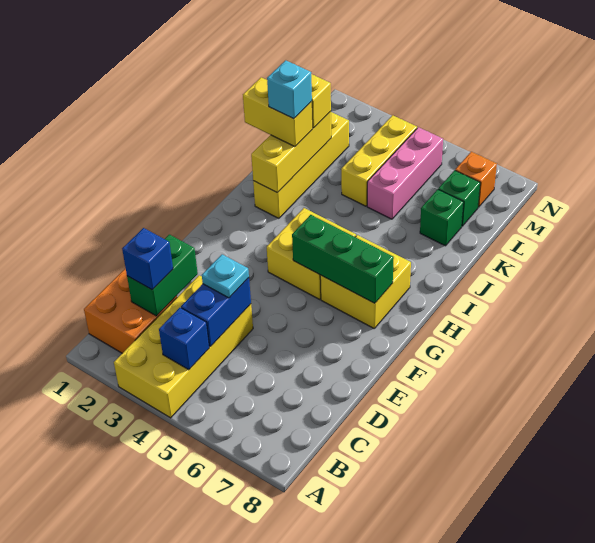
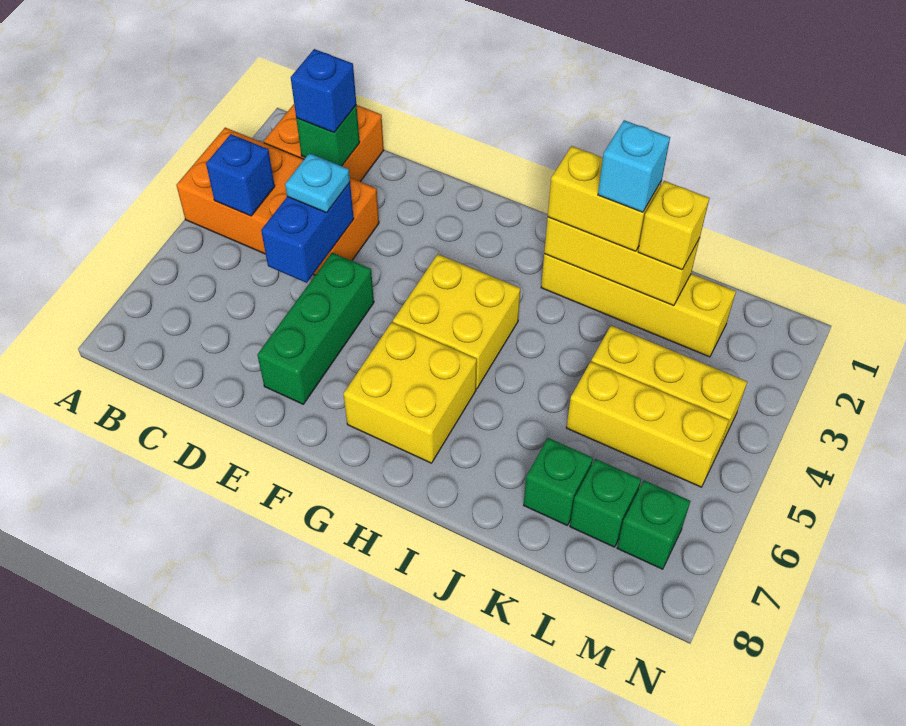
yellow 2x4 brick [114,275,253,418] -> orange 2x4 brick [176,128,379,275]
green 1x2 brick [127,234,198,316] -> green 1x1 brick [296,105,360,166]
blue 1x2 brick [181,278,251,347] -> blue 1x2 brick turned to [261,183,354,283]
green 1x3 brick [292,215,394,303] -> green 1x3 brick moved to [257,253,374,404]
yellow 1x2 brick [243,77,313,147] -> yellow 1x2 brick turned to [548,146,662,251]
pink 1x3 brick [367,127,443,219] -> yellow 1x3 brick [566,362,729,487]
orange 1x1 brick [455,152,497,207] -> green 1x1 brick [617,480,690,569]

